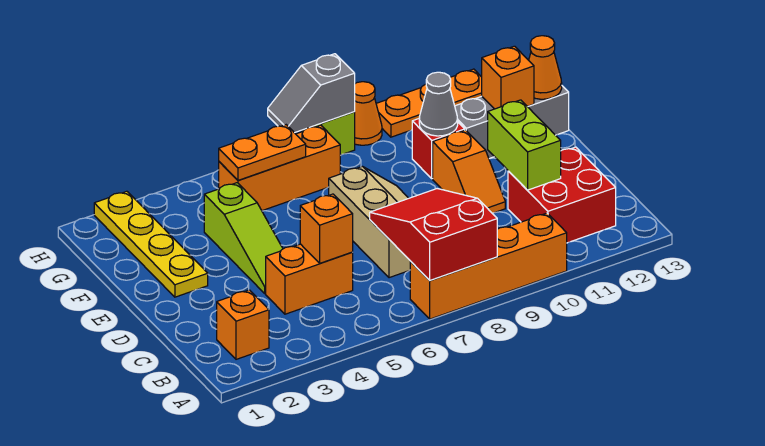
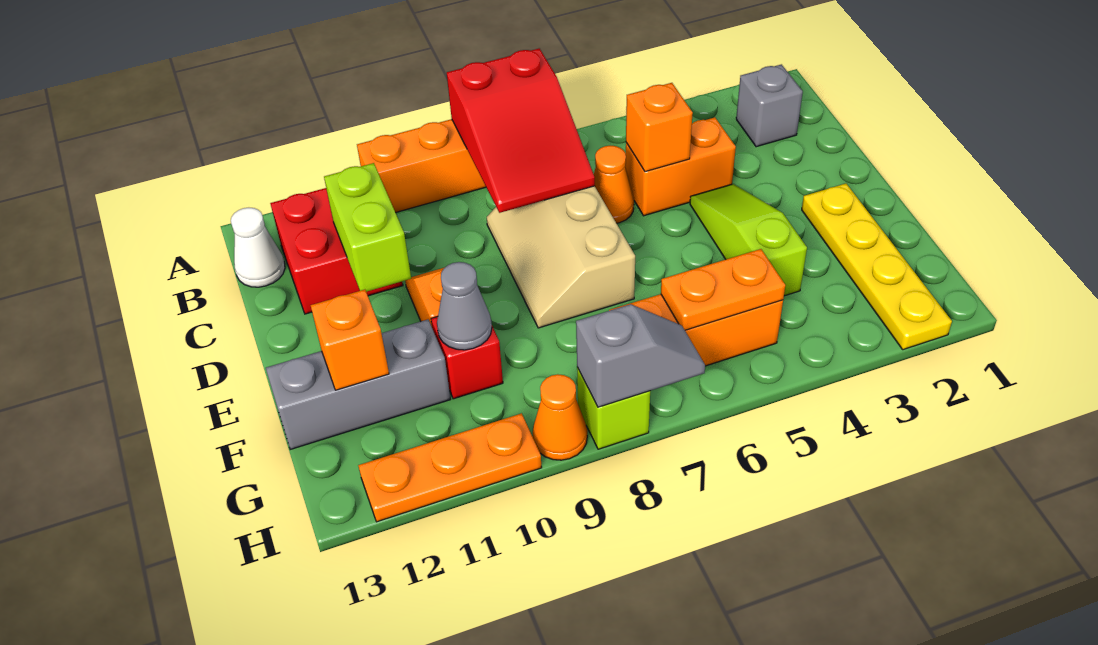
orange 1x1 brick [217,290,269,359] -> grey 1x1 brick [736,64,803,147]
none -> white 1x1 cone [231,208,285,287]
orange 1x1 cone [529,36,562,99] -> orange 1x1 cone moved to [594,146,634,223]

